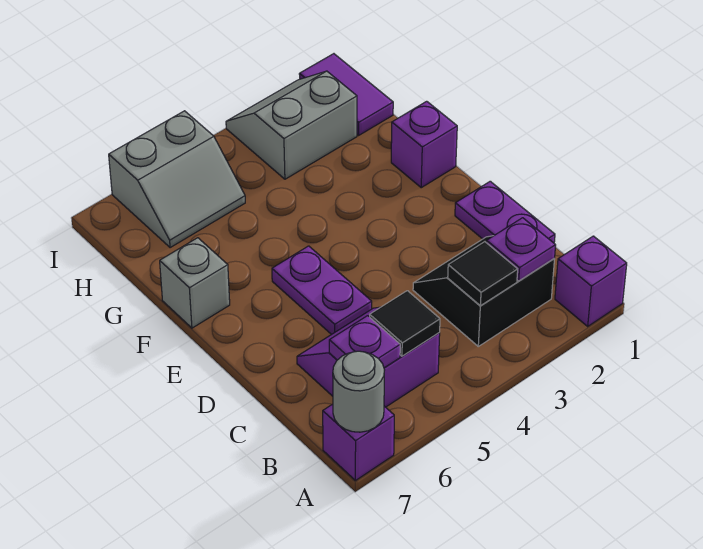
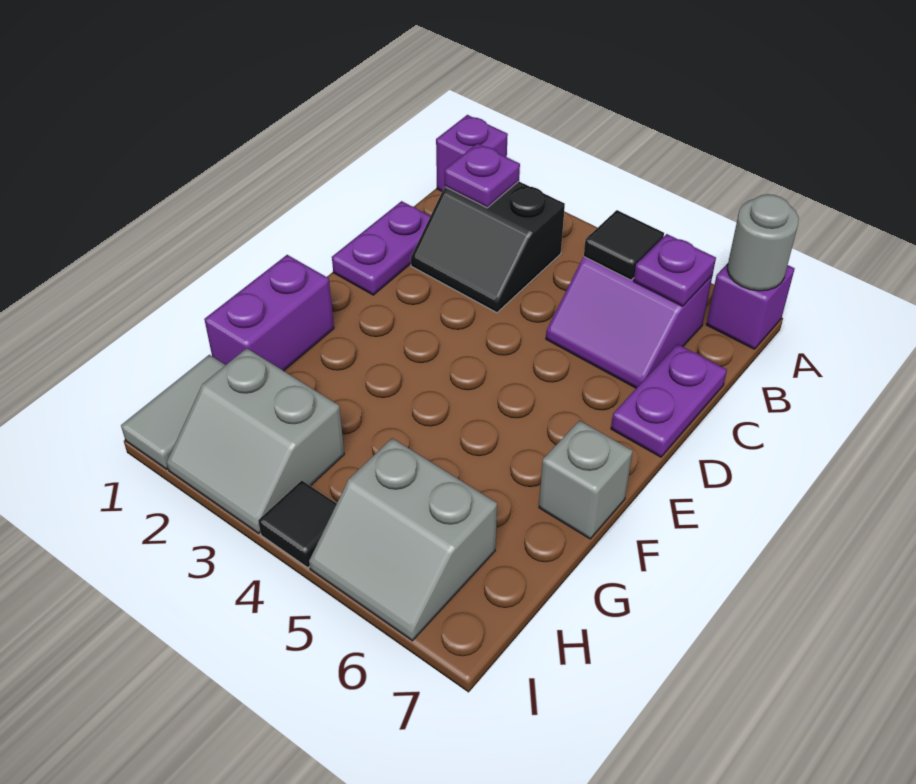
black 1x1 tile [448,242,518,306] -> black 1x1 tile moved to [258,480,337,568]
purple 1x2 plate [272,246,372,335] -> purple 1x2 plate moved to [611,344,727,457]
purple 1x1 brick [391,101,457,188] -> purple 1x2 brick [204,255,334,371]
purple 1x2 tile [299,54,393,135] -> grey 1x2 tile [121,355,225,469]
grey 2x2 slope [109,111,245,248] -> grey 2x2 slope turned to [309,438,497,641]

